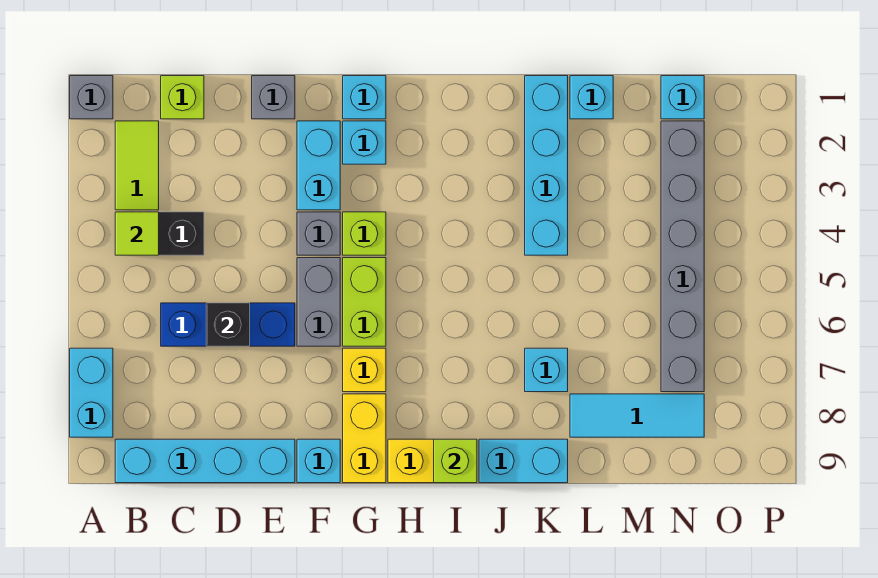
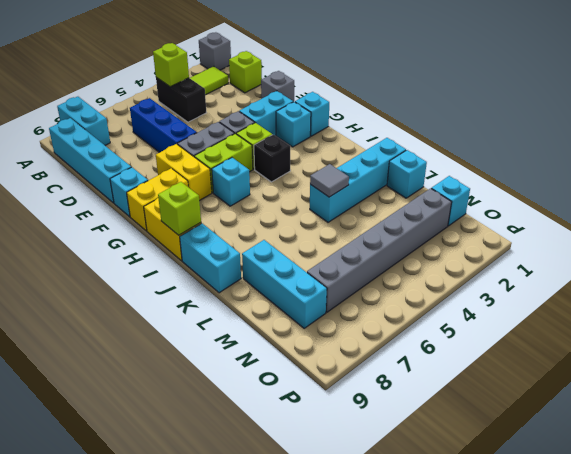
cyan 1x2 brick [70,348,113,437] -> cyan 1x2 brick turned to [57,97,110,146]
lime 1x1 tile [115,212,159,255] -> lime 1x1 brick [153,43,189,87]
black 1x1 brick [206,303,250,346] -> black 1x1 brick moved to [254,135,290,182]
yellow 1x1 brick [343,348,386,392] -> yellow 1x2 brick [156,144,212,201]
none -> grey 1x1 tile [310,164,349,197]
cyan 1x1 brick [525,348,568,392] -> cyan 1x1 brick moved to [212,158,250,206]
cyan 1x3 tile [570,394,704,437] -> cyan 1x3 brick [242,240,327,328]

